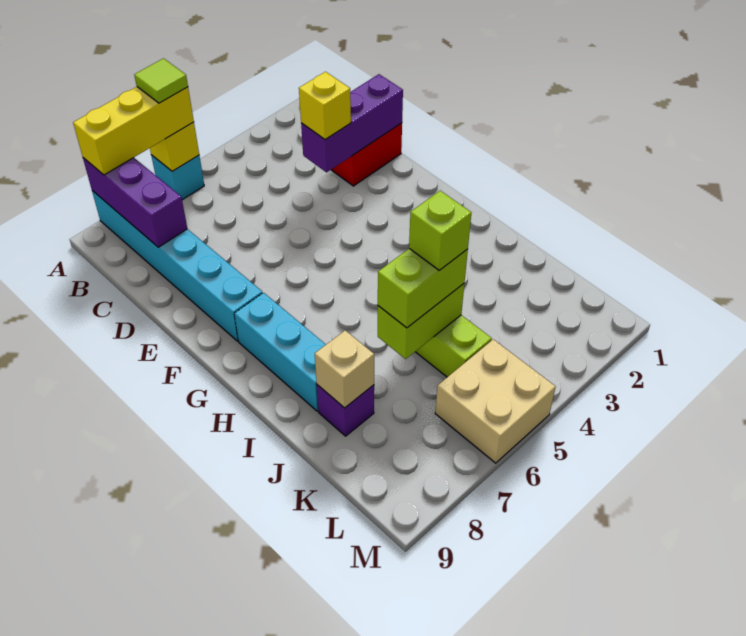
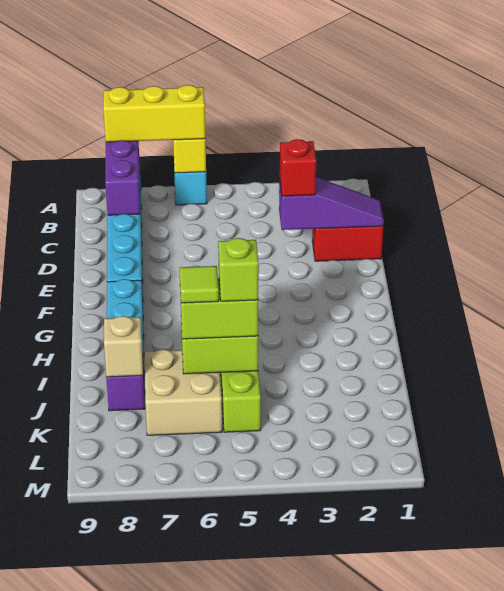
lime 1x1 tile [134,58,188,103] -> lime 1x1 tile moved to [180,266,219,303]
purple 1x3 brick [301,74,403,172] -> purple 1x3 slope [279,177,384,230]
yellow 1x1 brick [299,72,351,140] -> red 1x1 brick [280,139,316,196]
tan 2x2 brick [435,339,556,463] -> tan 2x2 brick moved to [144,349,222,435]

